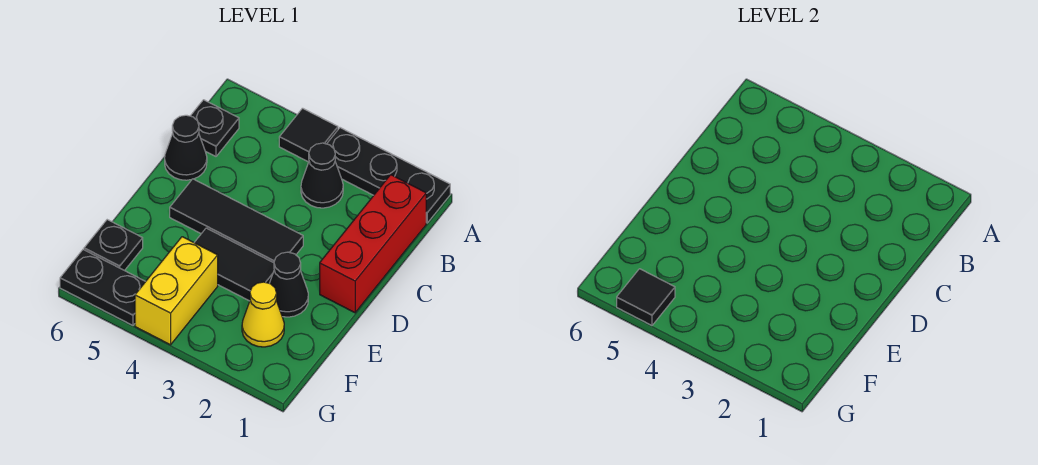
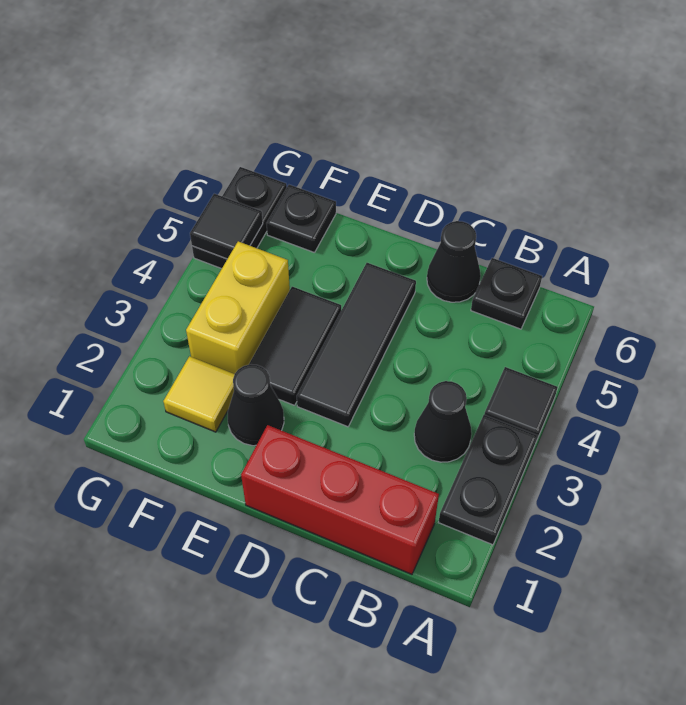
black 1x3 plate [327,128,450,223] -> black 1x2 plate [439,415,537,545]
yellow 1x1 cone [242,282,284,347] -> yellow 1x1 tile [163,356,234,432]
yellow 1x2 brick [135,237,218,345] -> yellow 1x2 brick turned to [186,241,290,374]

